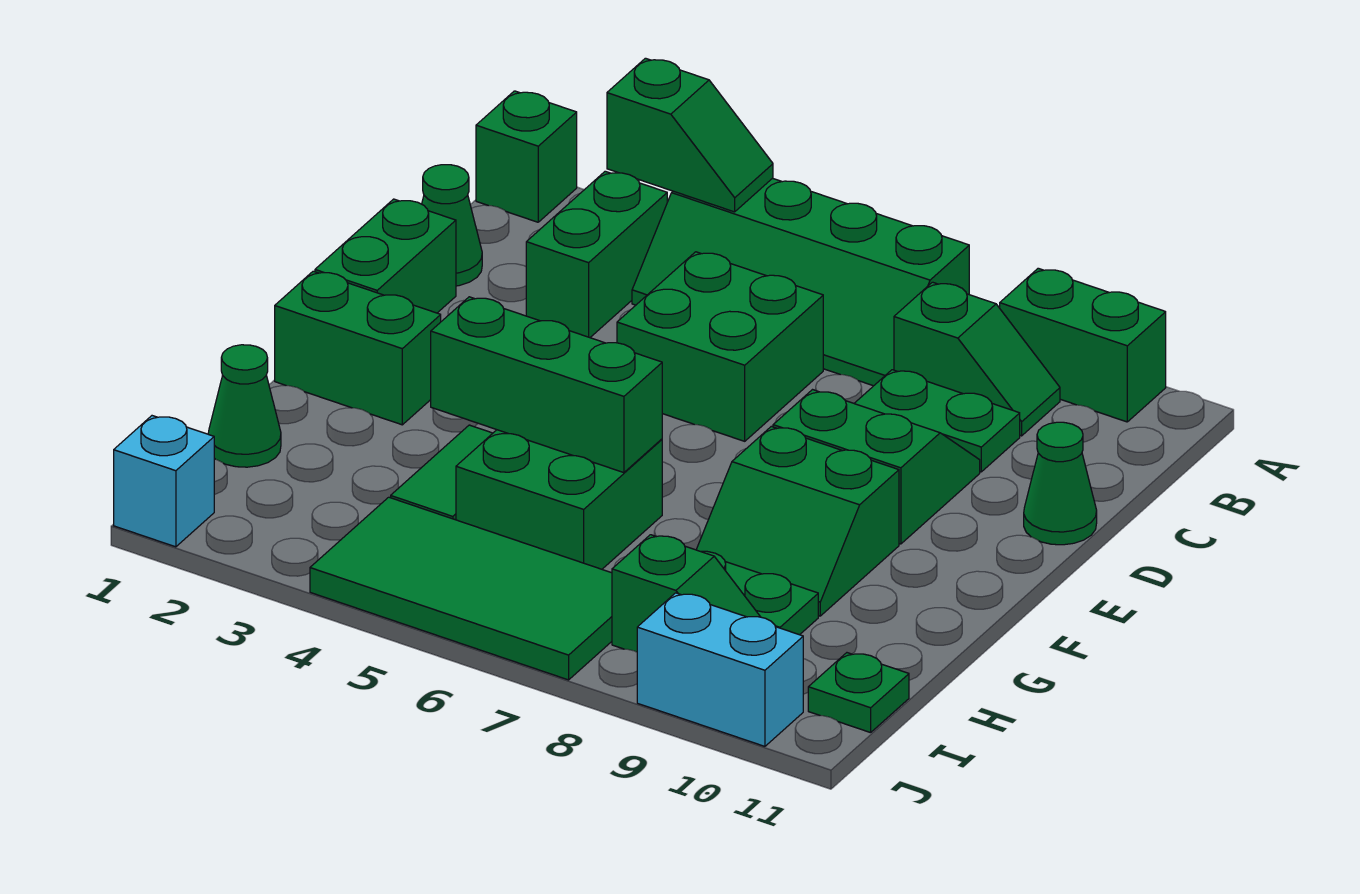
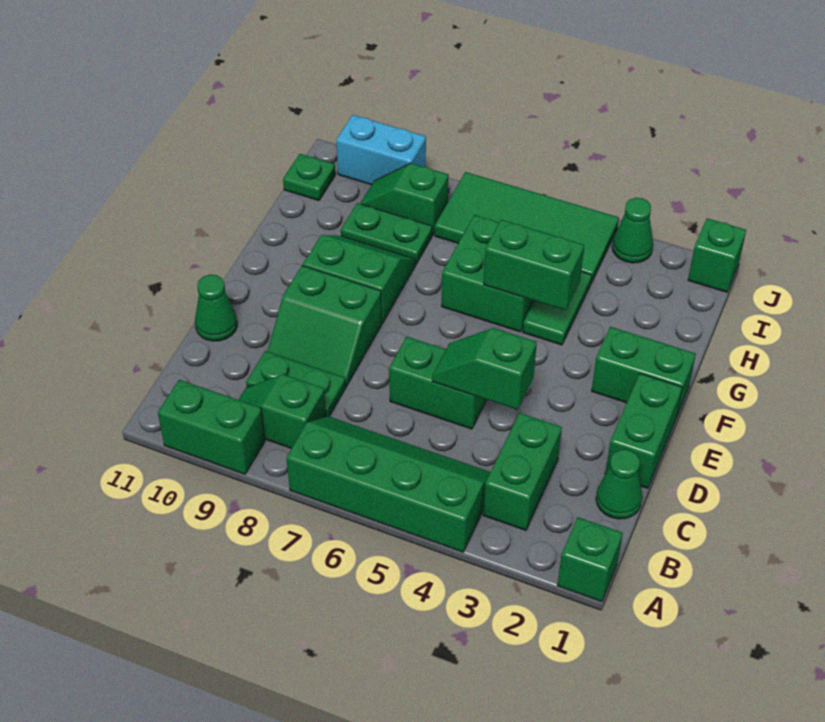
green 1x2 slope [607,58,773,212] -> green 1x2 slope moved to [432,328,537,410]
green 2x2 brick [617,252,823,441] -> green 1x2 brick [389,337,486,429]
green 1x3 brick [431,297,662,473] -> green 1x2 brick [484,220,584,310]
green 1x1 cone [208,345,281,467] -> green 1x1 cone moved to [612,198,653,263]
cyan 1x1 brick [114,416,214,547] -> green 1x1 brick [688,218,746,292]

